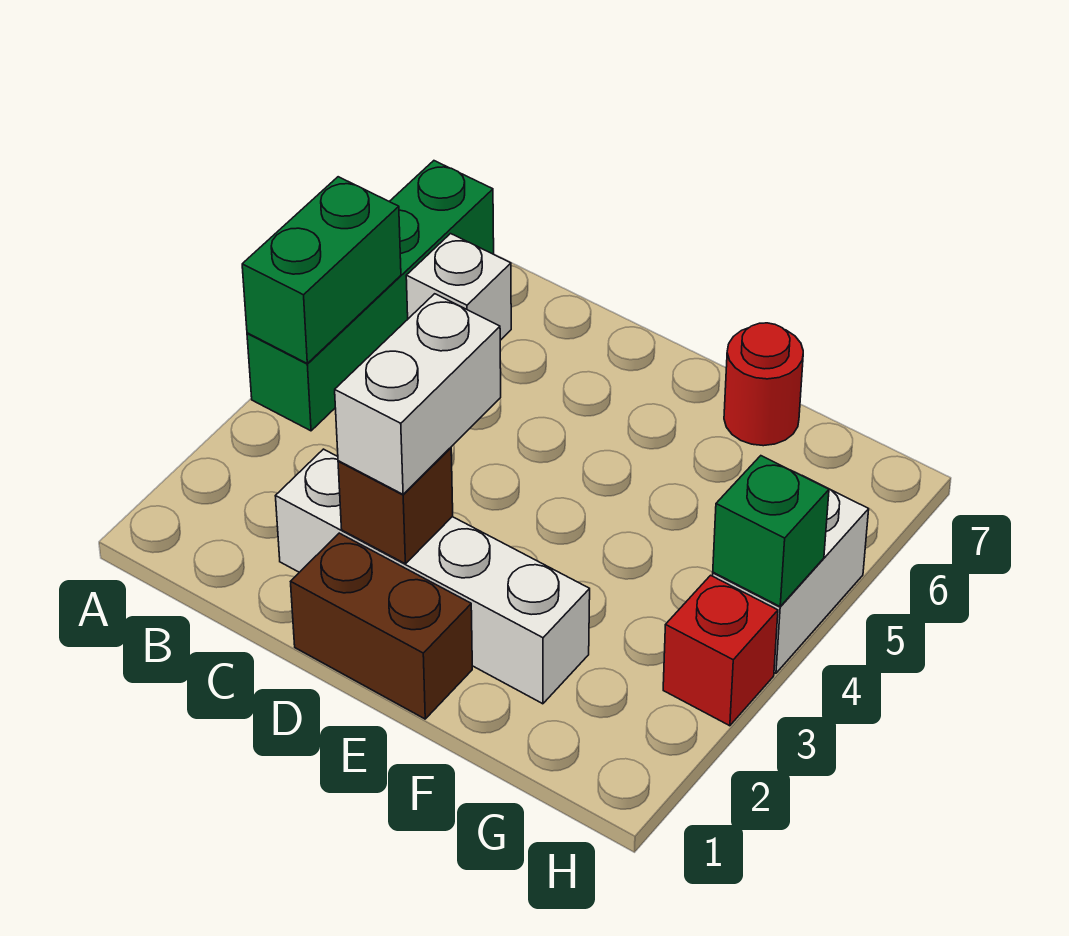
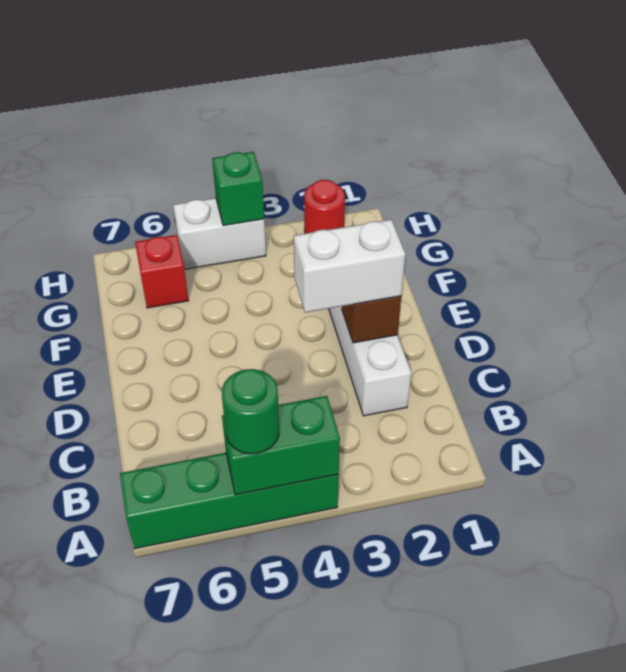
none -> green 1x1 round brick [222,369,279,454]
white 1x1 brick [406,234,511,340] -> none
brown 1x2 brick [291,533,472,719] -> none
red 1x1 round brick [724,323,803,446] -> red 1x1 round brick moved to [304,180,345,234]
red 1x1 brick [663,575,778,726] -> red 1x1 brick moved to [135,235,189,308]

